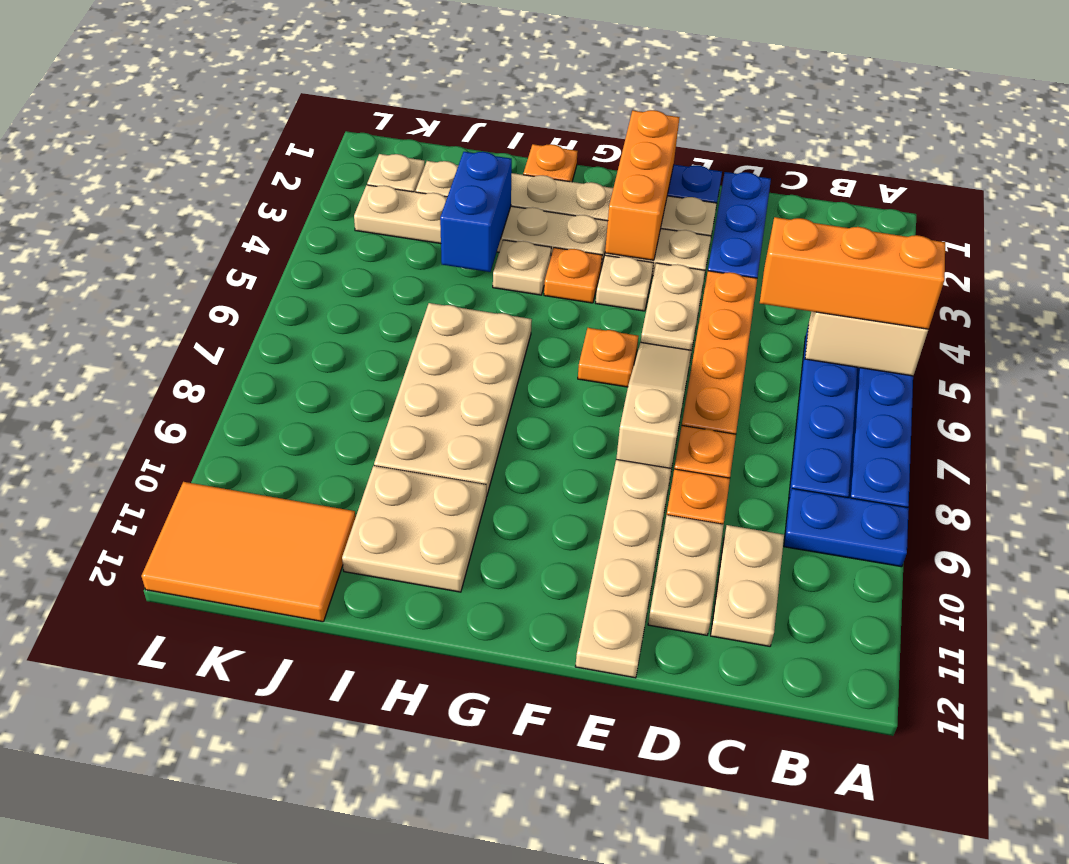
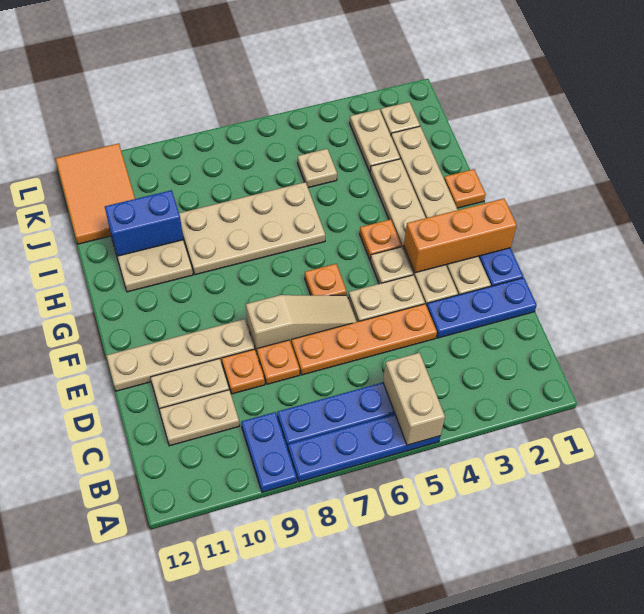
orange 1x3 brick [760,217,945,329] -> none
tan 1x1 plate [493,240,551,295] -> tan 1x1 plate moved to [298,149,337,188]
blue 1x2 brick [440,152,512,272] -> blue 1x2 brick moved to [105,190,183,256]

